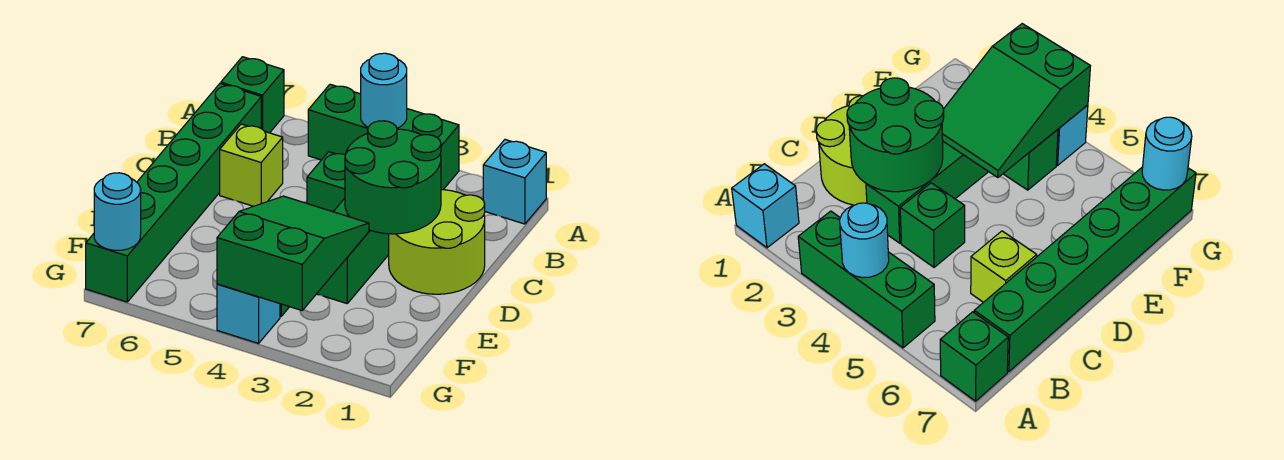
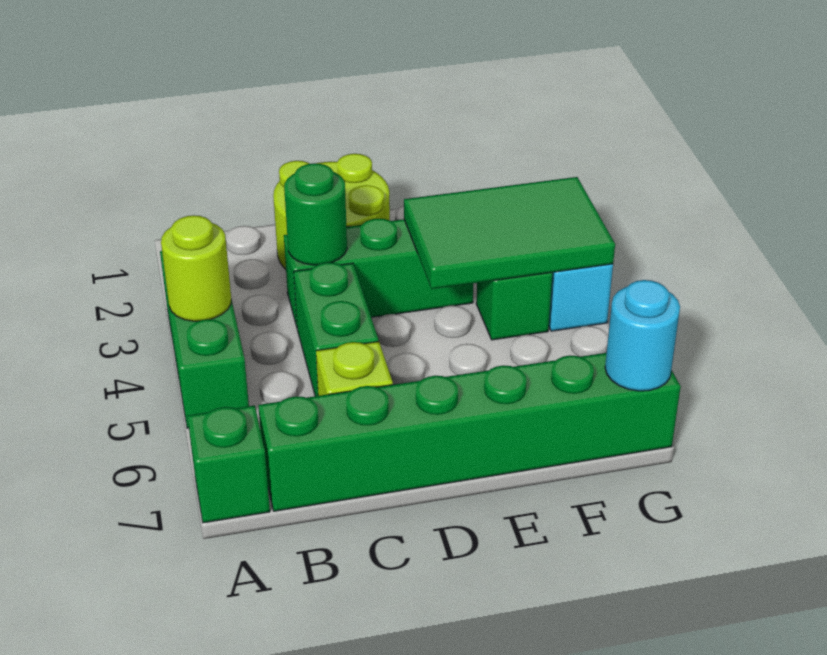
cyan 1x1 brick [483,140,546,224] -> none
cyan 1x1 round brick [361,53,407,128] -> lime 1x1 round brick [161,215,231,321]
green 2x2 round brick [345,121,441,234] -> green 1x1 round brick [284,163,347,265]
green 1x1 brick [307,152,345,212] -> green 1x2 brick [294,263,378,396]
green 2x3 slope [217,196,369,310] -> green 2x3 tile [404,177,615,289]

